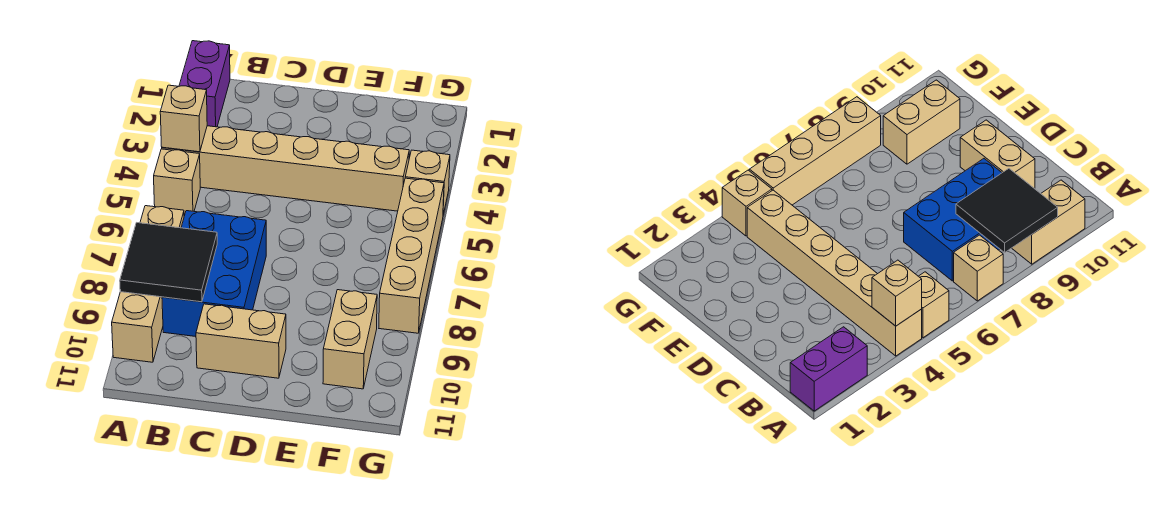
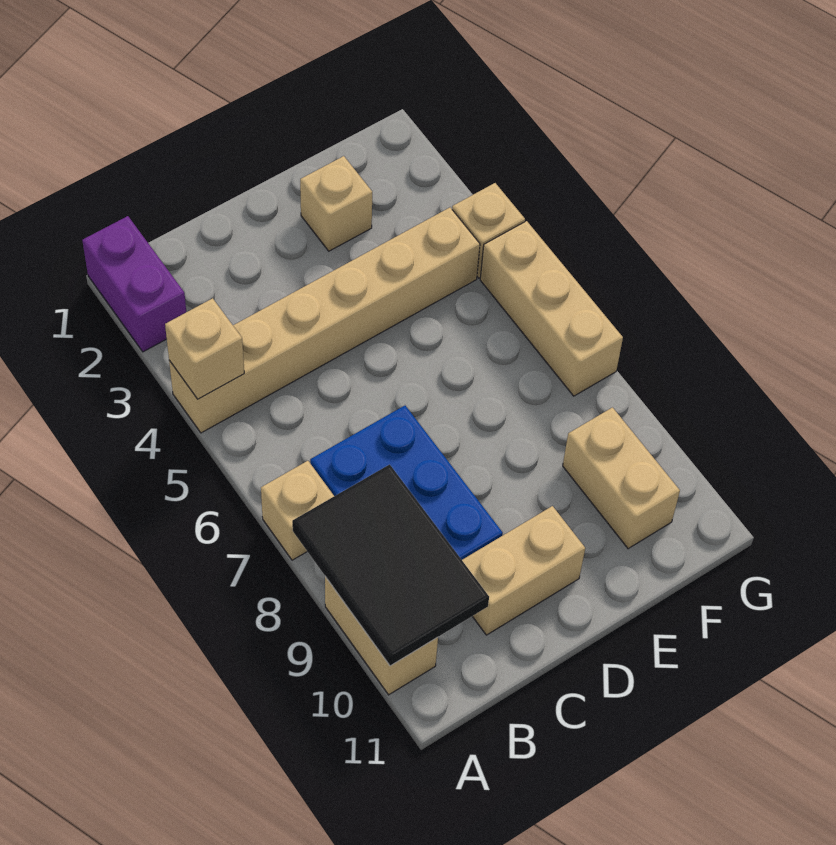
tan 1x1 brick [154,149,200,214] -> tan 1x1 brick moved to [300,156,372,251]
black 2x2 tile [120,223,217,302] -> black 2x3 tile [292,465,489,666]
tan 1x4 brick [379,178,444,333] -> tan 1x3 brick [480,221,623,396]

